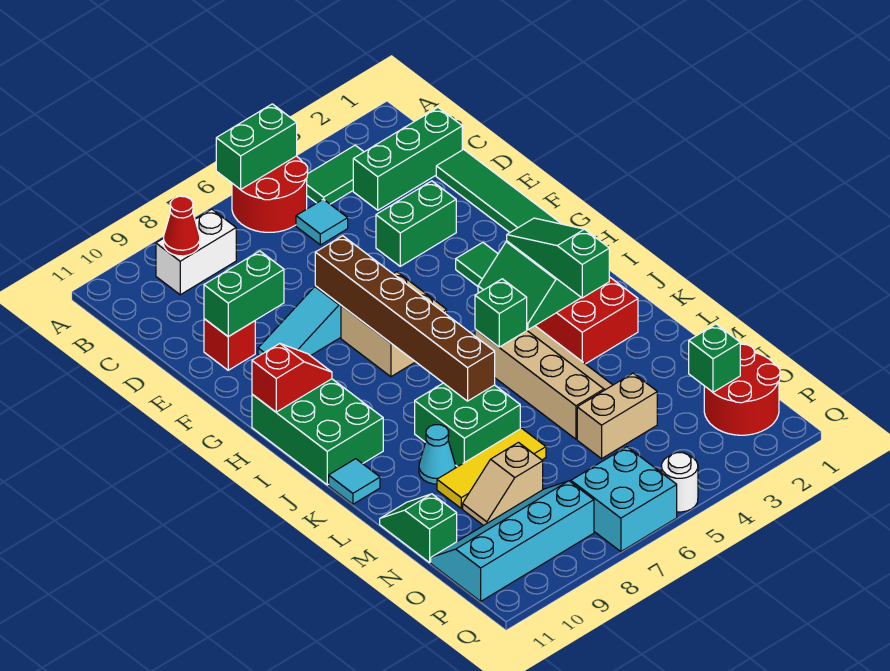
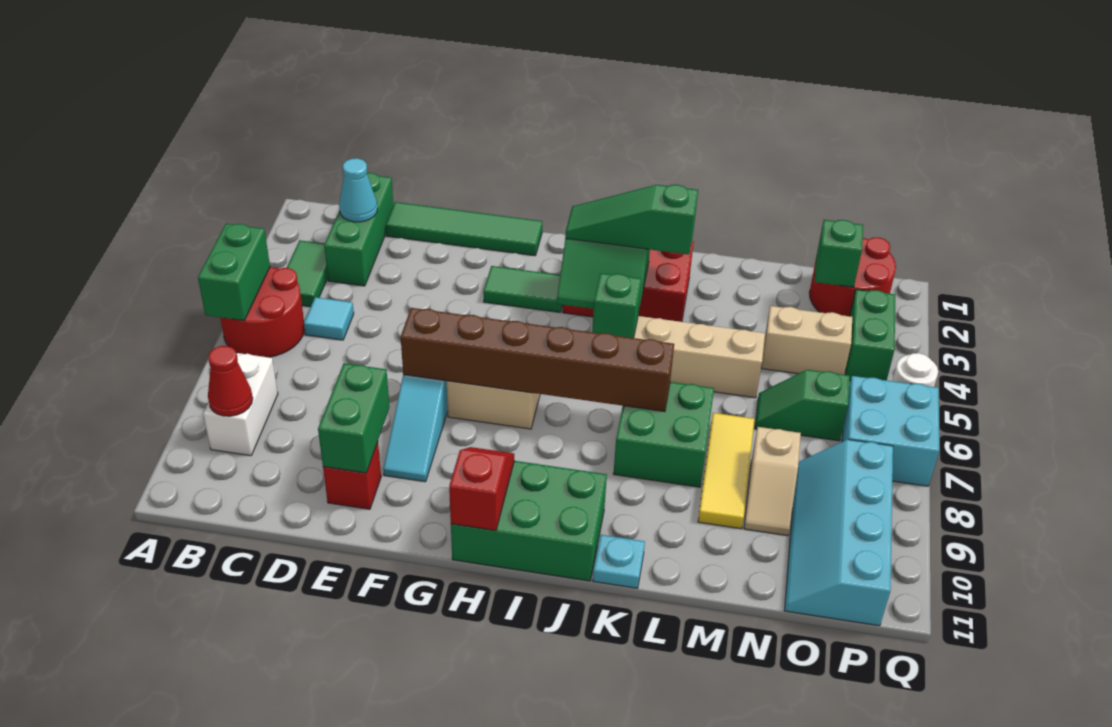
green 1x2 brick [376,181,456,266] -> green 1x2 brick moved to [845,289,895,381]
cyan 1x1 tile [329,459,380,504] -> cyan 1x1 plate [593,535,645,588]
cyan 1x1 cone [419,425,455,484] -> cyan 1x1 cone moved to [339,158,378,222]
green 1x2 slope [380,494,457,563] -> green 1x2 slope moved to [755,370,850,441]
tan 1x2 brick [577,373,657,459] -> tan 1x2 brick turned to [761,306,852,375]

